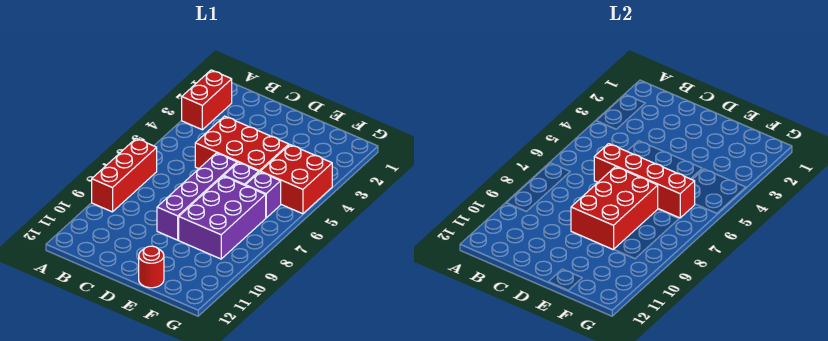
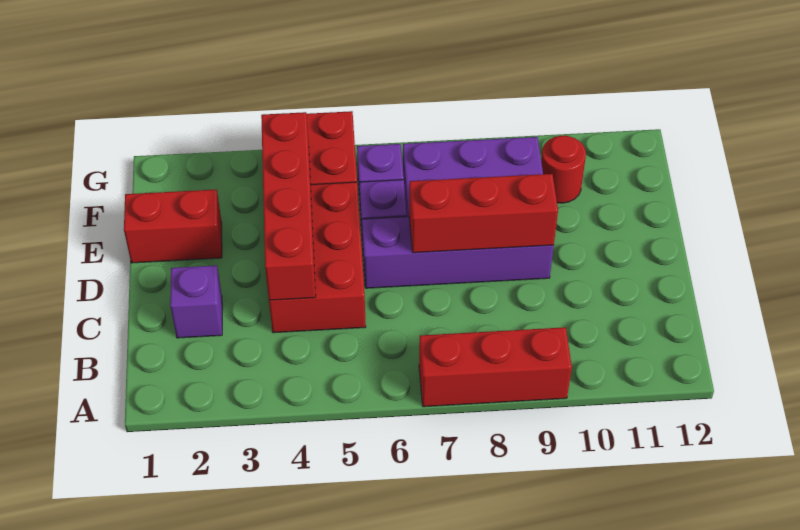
red 1x2 brick [182,70,232,130] -> red 1x2 brick moved to [124,189,222,263]
none -> purple 1x1 brick [170,265,222,338]
red 1x4 brick [594,144,695,218] -> red 1x4 brick moved to [261,112,316,300]
red 2x3 brick [571,167,658,250] -> red 1x3 brick [409,174,558,253]
red 1x1 round brick [139,246,164,288] -> red 1x1 round brick moved to [541,136,586,203]

